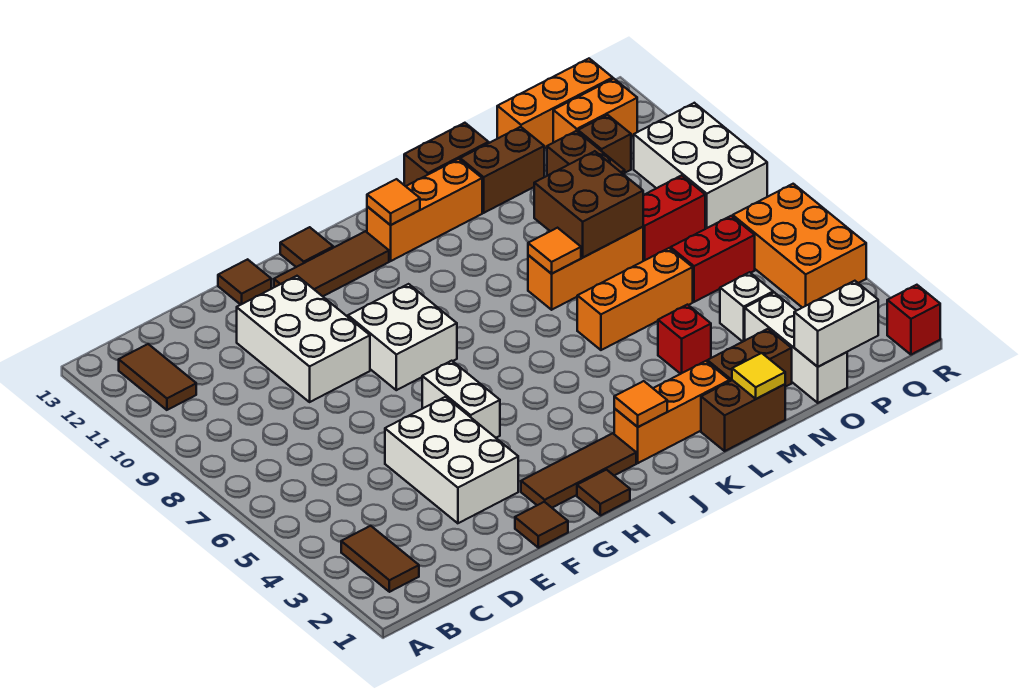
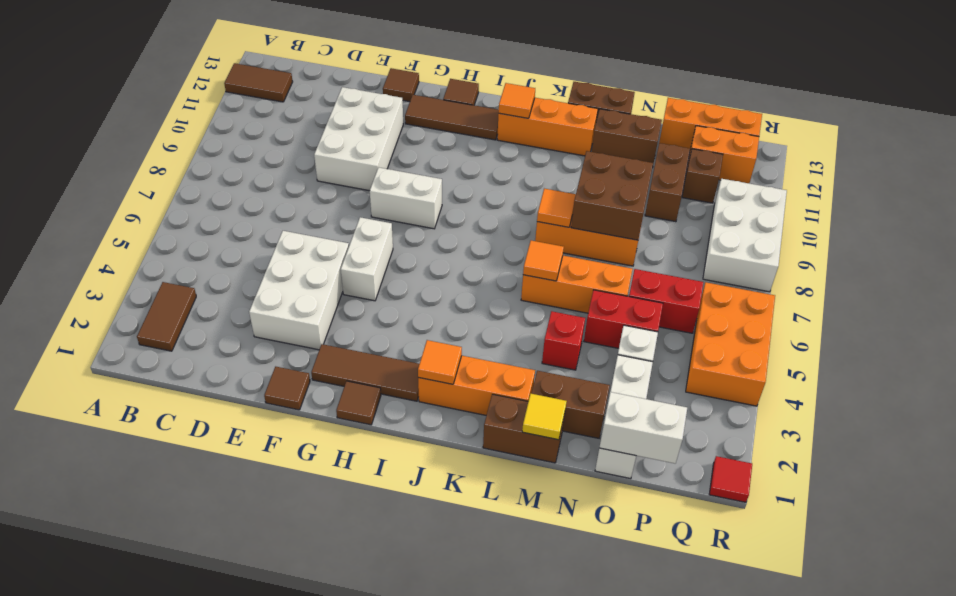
brown 1x2 tile [119,344,196,410] -> brown 1x2 tile turned to [224,63,293,102]
white 2x2 brick [348,284,457,390] -> white 1x2 brick [370,167,442,229]
none -> orange 1x1 tile [523,240,564,281]
red 1x2 brick [643,175,705,261] -> red 1x2 brick moved to [584,290,663,348]
red 1x1 brick [887,285,940,355] -> red 1x1 tile [709,456,752,502]

